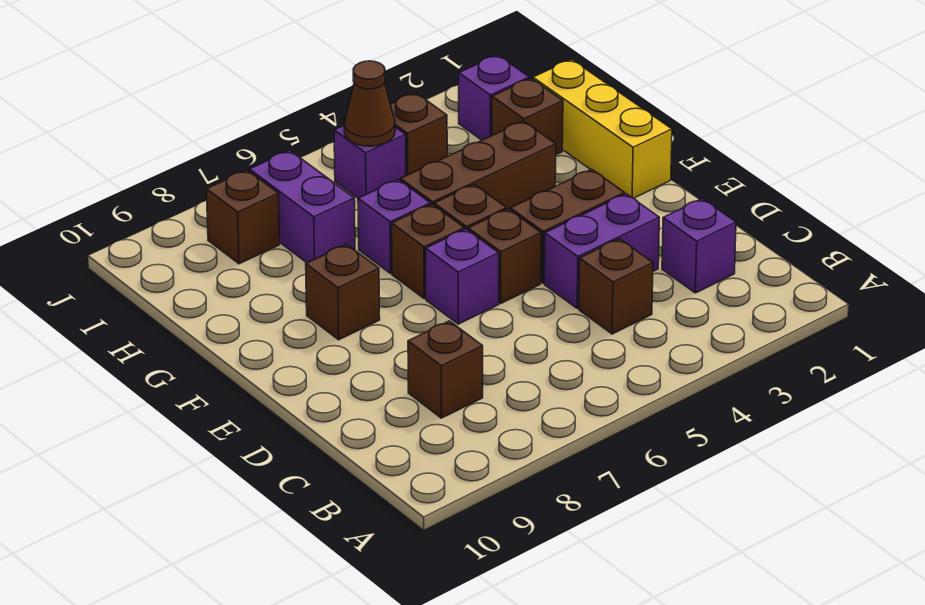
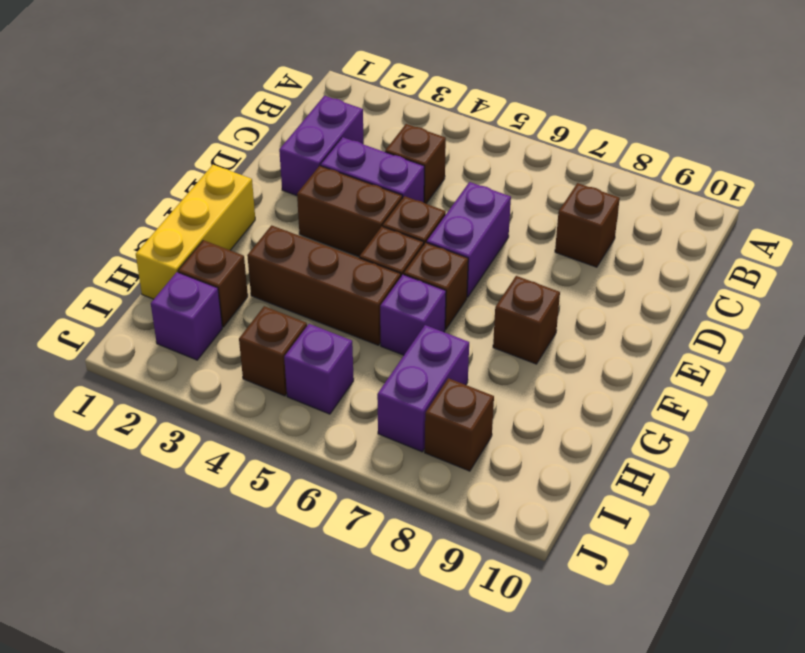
purple 1x1 brick [662,199,736,293] -> purple 1x2 brick [279,96,364,196]
purple 1x1 brick [426,229,499,324] -> purple 1x2 brick [427,182,511,297]
brown 1x1 cone [344,61,395,146] -> none

